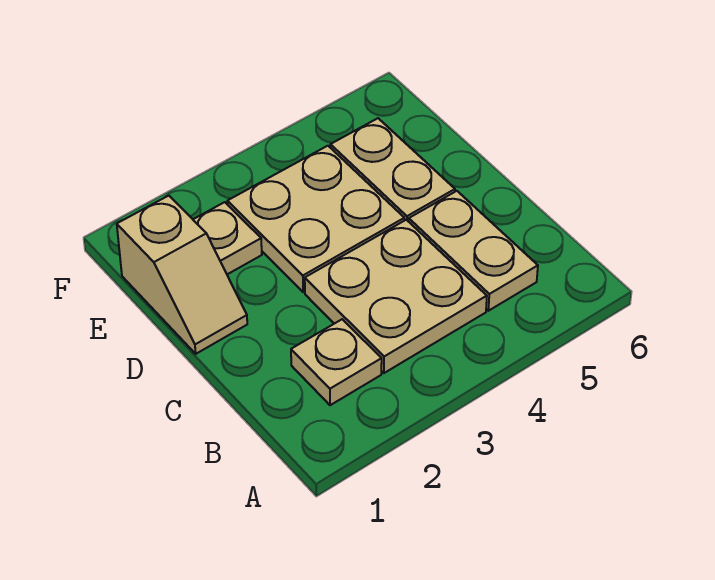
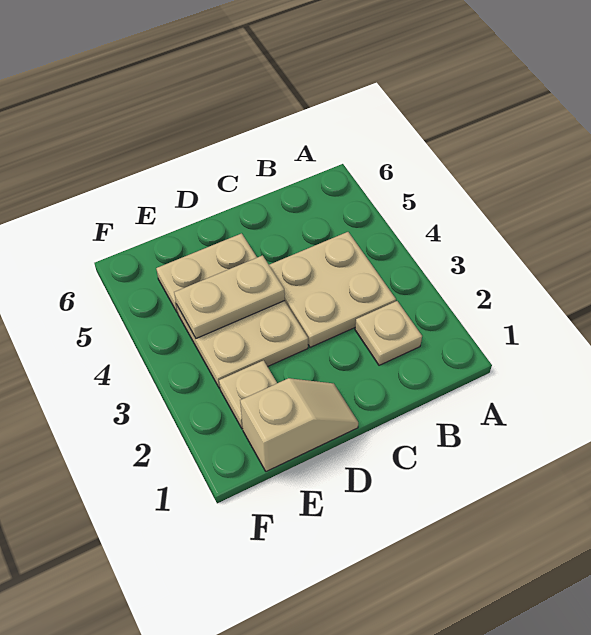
tan 1x2 plate [409,191,538,311] -> tan 1x2 plate moved to [174,255,285,338]

